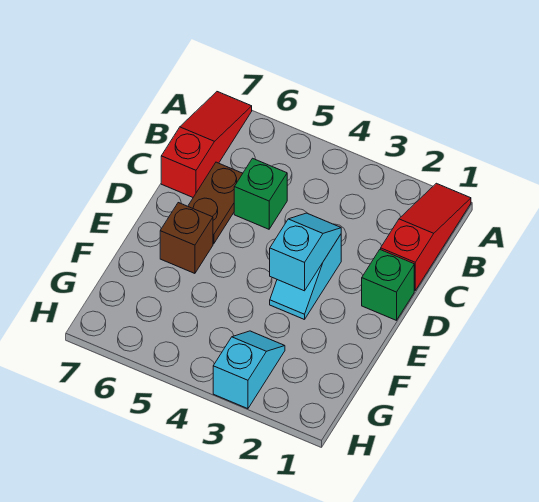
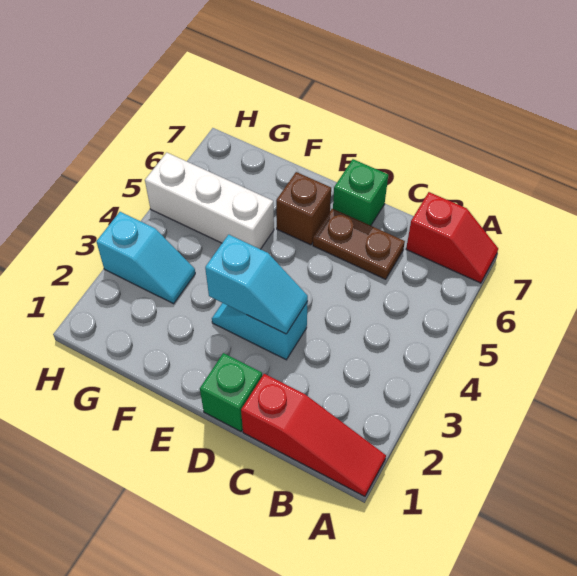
red 1x3 slope [161,92,252,197] -> red 1x2 slope [406,192,498,283]
green 1x1 brick [234,158,287,229] -> green 1x1 brick moved to [333,159,388,226]
none -> white 1x3 brick [145,153,274,249]

